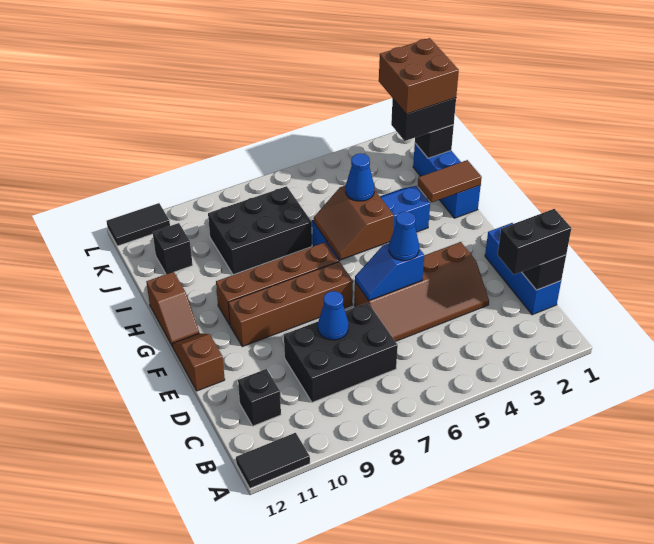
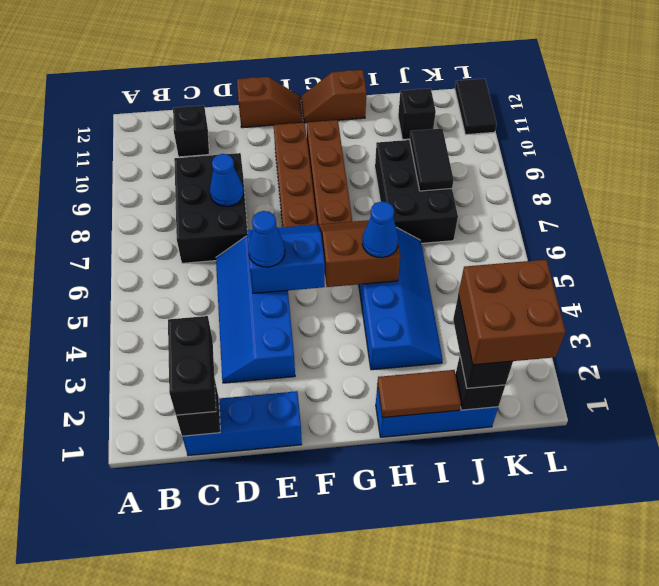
black 1x2 tile [236,433,310,488] -> black 1x2 tile moved to [410,129,454,191]
brown 2x4 slope [354,242,489,342] -> blue 2x4 slope [216,235,295,383]
blue 1x2 slope [355,243,424,300] -> blue 2x2 slope [248,225,325,293]
brown 1x2 tile [418,160,482,202] -> brown 1x2 tile turned to [377,370,461,418]

